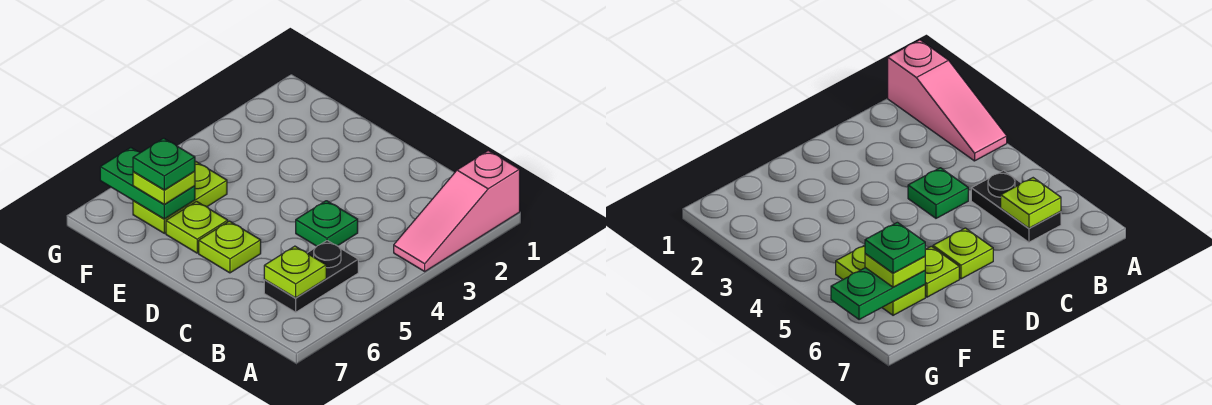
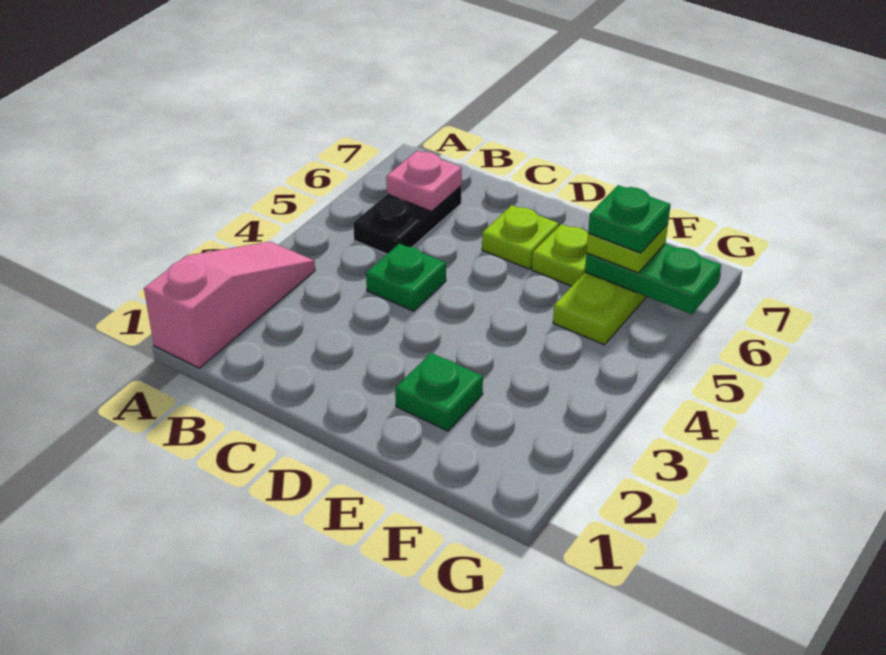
lime 1x1 plate [264,246,326,298] -> pink 1x1 plate [386,151,462,211]
none -> green 1x1 plate [395,353,483,431]

